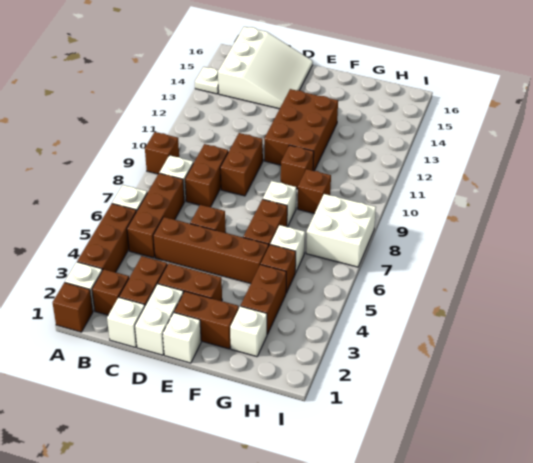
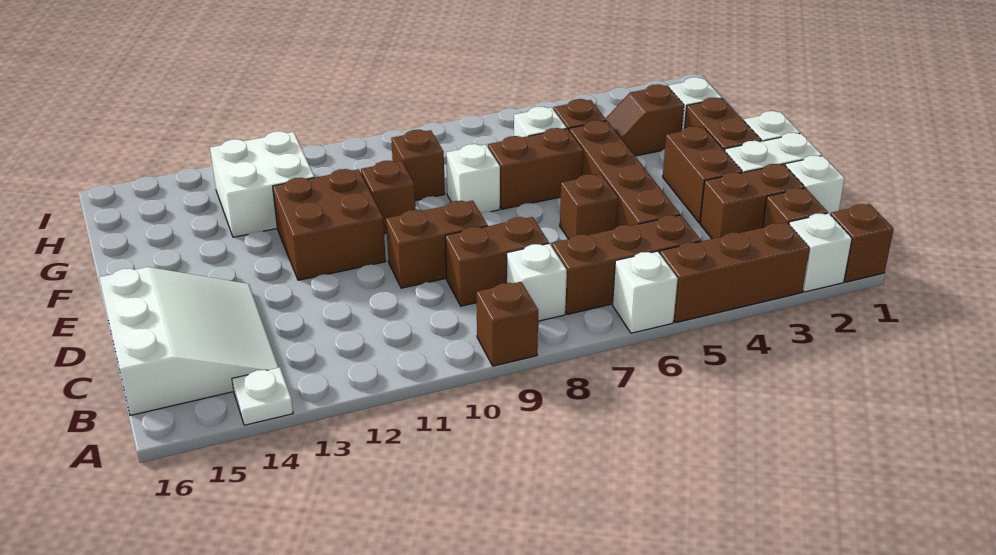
white 3x3 slope [218,27,313,109] -> white 3x3 slope turned to [99,267,279,416]
brown 2x3 brick [264,89,338,171] -> brown 2x2 brick [273,169,386,280]
brown 1x2 brick [241,265,286,334] -> brown 1x2 slope [606,84,684,156]
white 2x2 brick [306,194,376,267] -> white 2x2 brick moved to [210,131,314,237]

